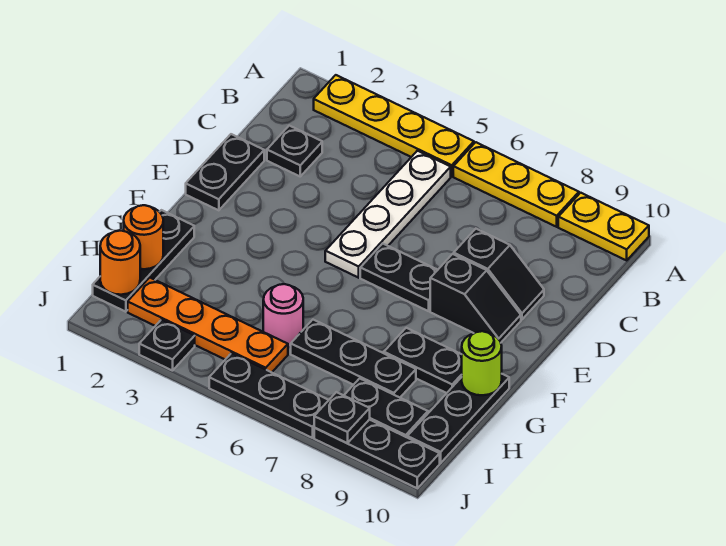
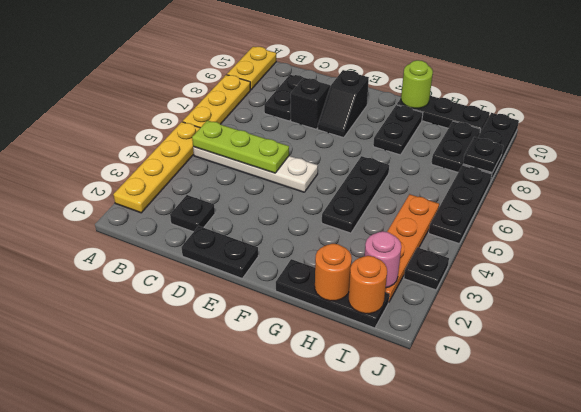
none -> lime 1x3 plate [192,120,289,173]
black 1x2 plate [360,243,437,311] -> black 1x2 plate moved to [264,75,303,121]
black 1x2 slope [430,254,521,342] -> black 1x2 slope turned to [318,70,369,138]
pink 1x1 round brick [263,284,303,348] -> pink 1x1 round brick moved to [365,231,401,288]
black 1x3 plate [291,320,416,397] -> black 1x3 plate moved to [322,156,389,233]

